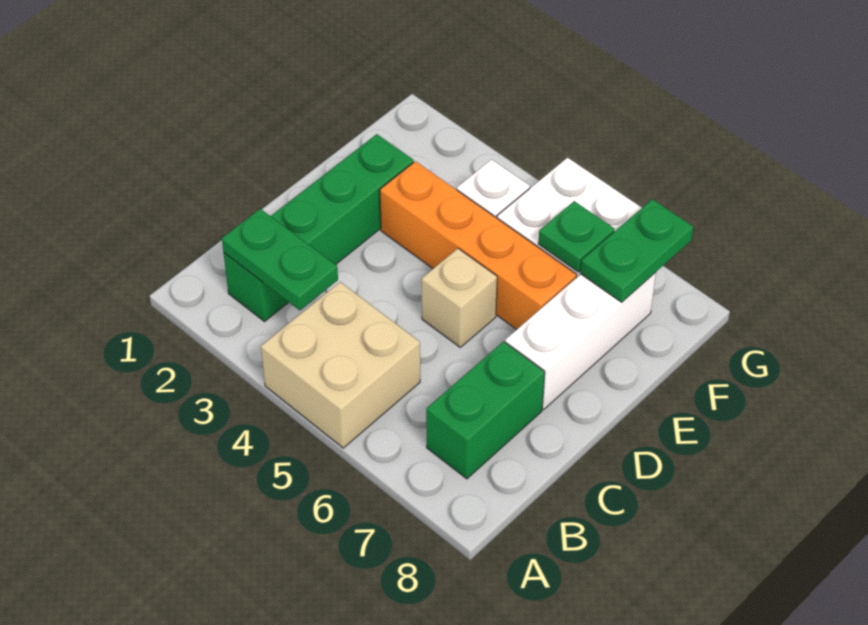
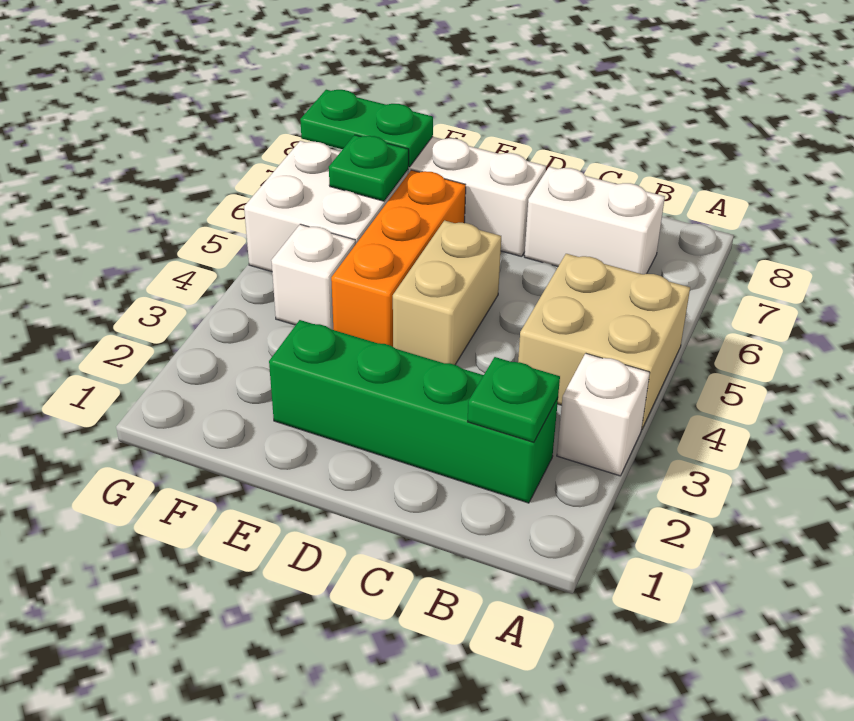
none -> white 1x1 brick [557,353,650,476]
green 1x2 plate [222,209,338,310] -> green 1x1 plate [468,357,560,442]
green 1x2 brick [426,341,545,479] -> white 1x2 brick [524,167,665,274]
tan 1x1 brick [422,248,497,347] -> tan 1x2 brick [393,220,501,365]
orange 1x4 brick [380,161,577,330] -> orange 1x3 brick [331,170,466,347]

